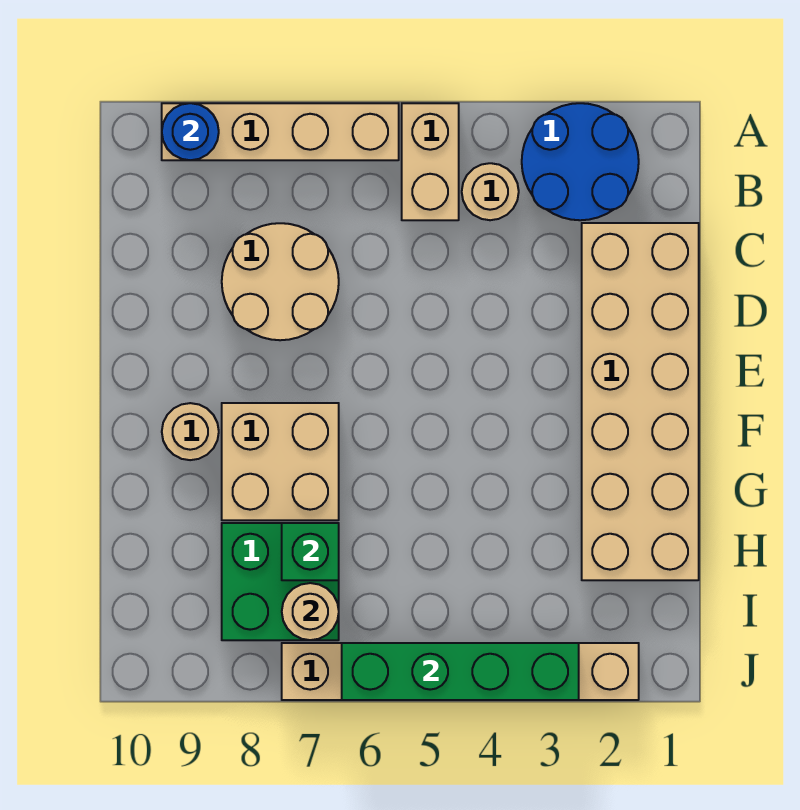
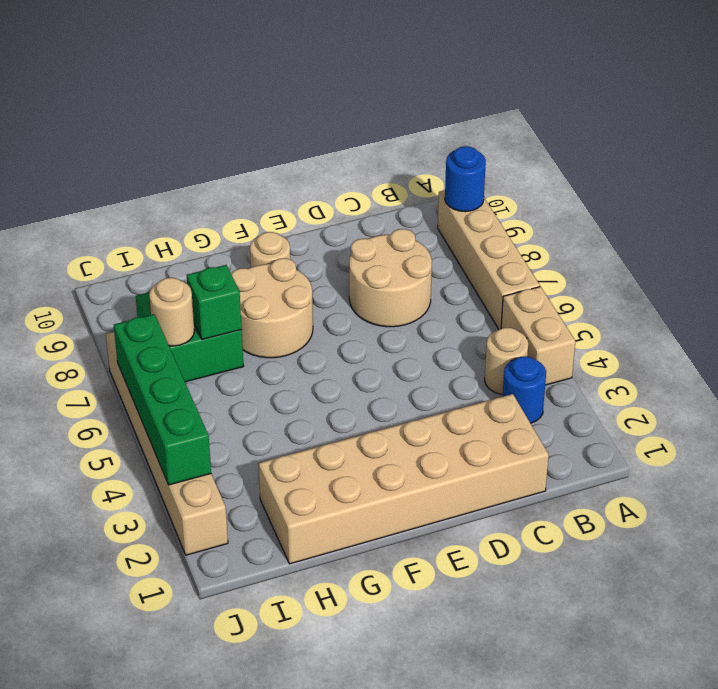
blue 2x2 round brick [522,103,639,220] -> blue 1x1 round brick [502,356,546,423]
tan 1x2 brick [402,103,459,220] -> tan 1x2 brick turned to [501,287,575,385]
tan 2x2 brick [222,403,339,520] -> tan 2x2 round brick [231,258,313,358]

